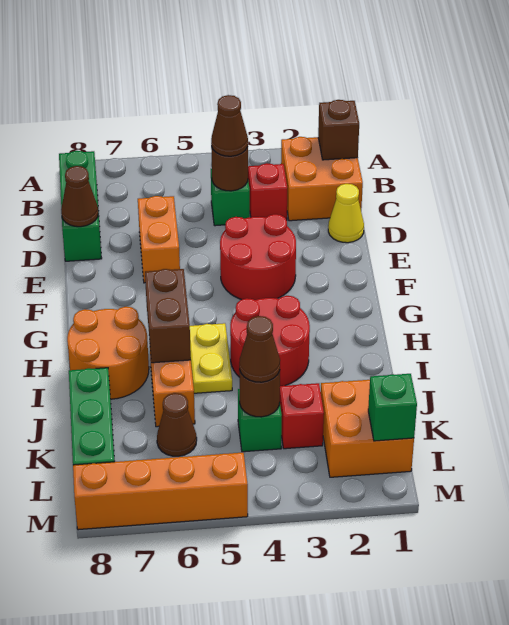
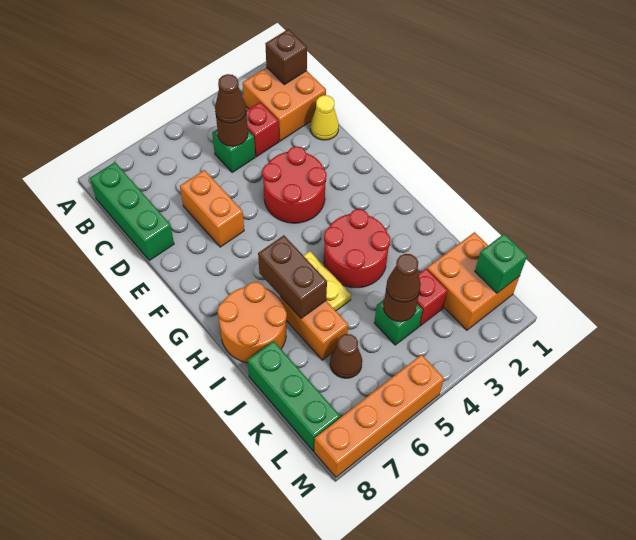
brown 1x1 cone [61,166,98,227] -> none

